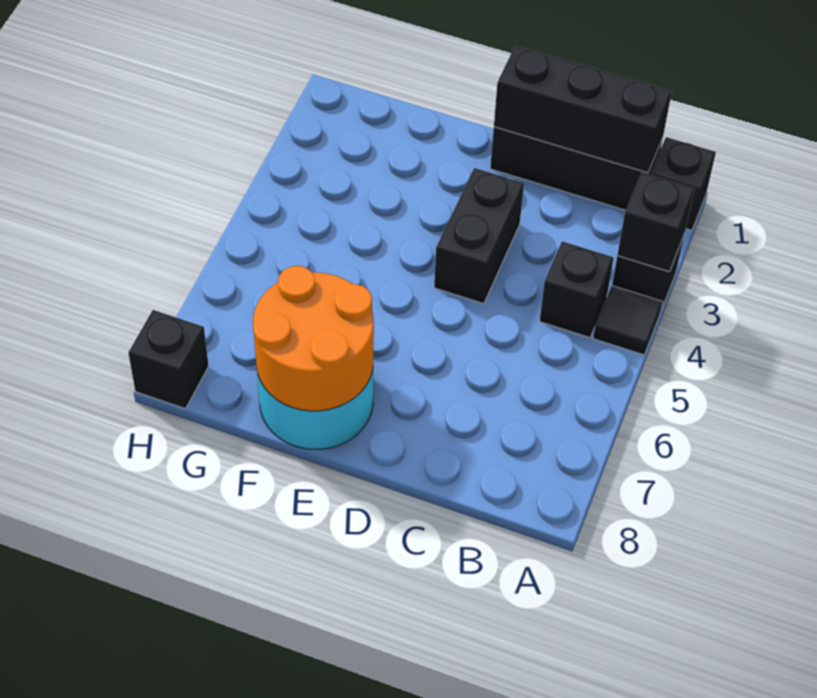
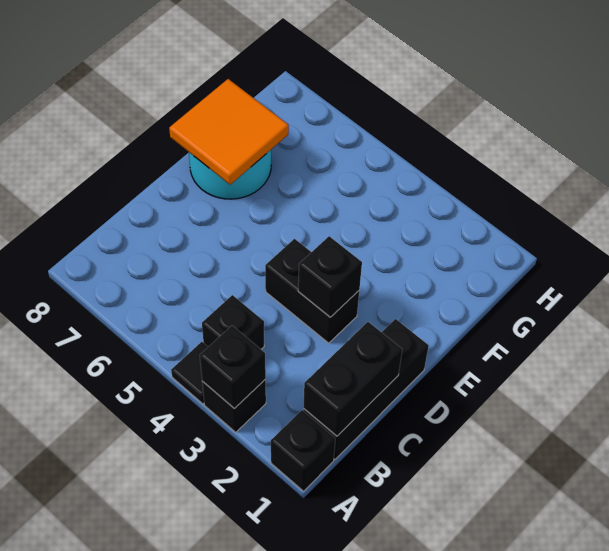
black 1x3 brick [494,46,672,173] -> black 1x2 brick [303,322,402,436]
orange 2x2 round brick [253,266,374,411] -> orange 2x2 tile [169,79,289,185]
black 1x1 brick [128,310,209,409] -> black 1x1 brick moved to [298,236,362,317]

